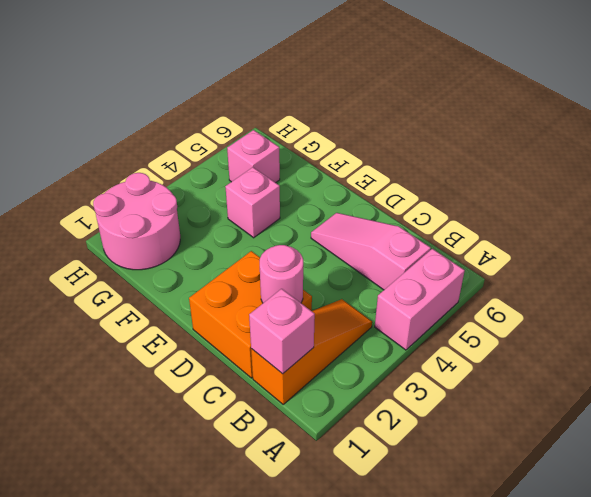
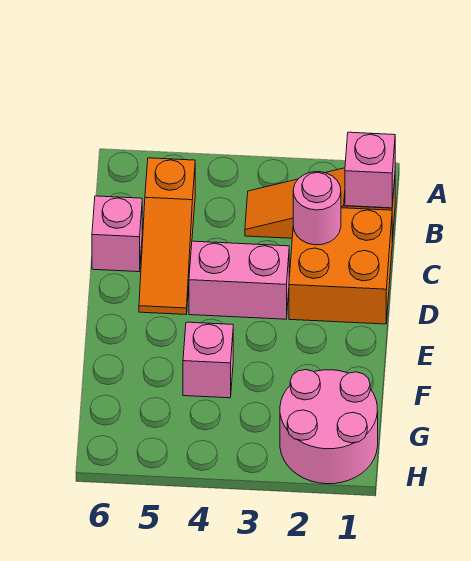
pink 1x2 brick [375,249,465,350] -> pink 1x2 brick moved to [189,241,289,319]
pink 1x3 slope [311,213,431,290] -> orange 1x3 slope [139,158,195,315]
pink 1x1 brick [227,130,280,183] -> pink 1x1 brick moved to [92,196,142,272]

